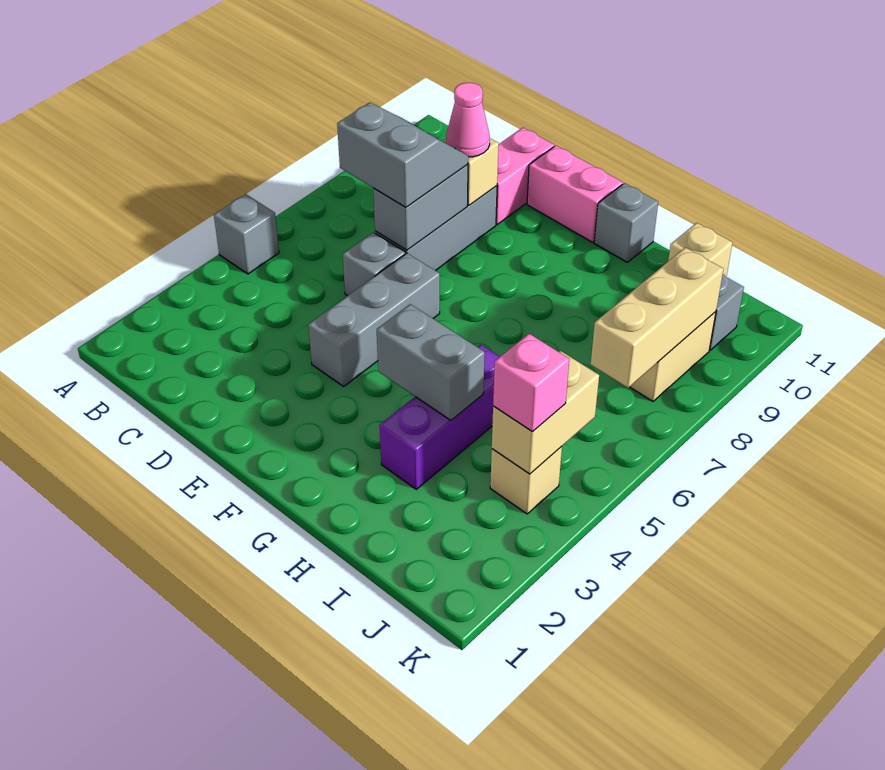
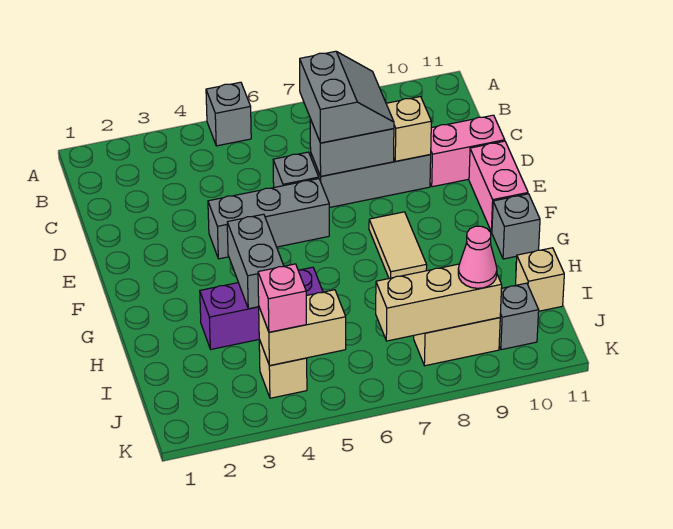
pink 1x1 cone [446,83,490,157] -> pink 1x1 cone moved to [458,226,497,288]
none -> tan 1x2 tile [369,212,427,278]

